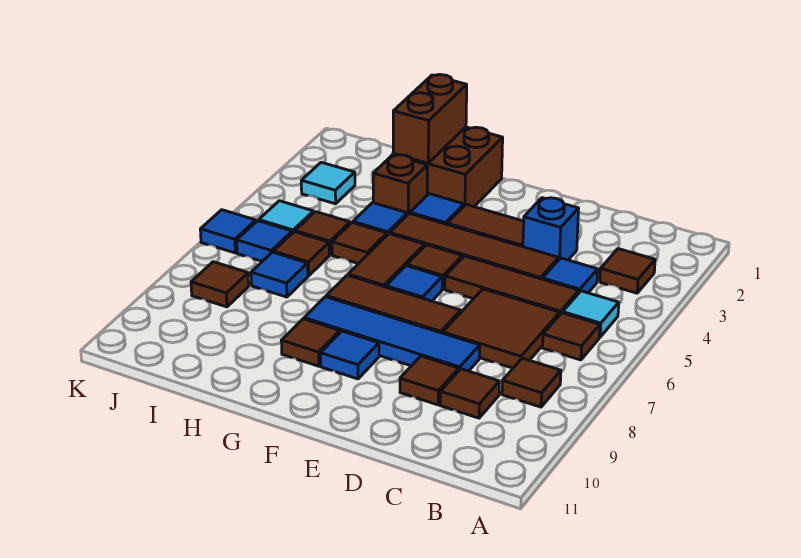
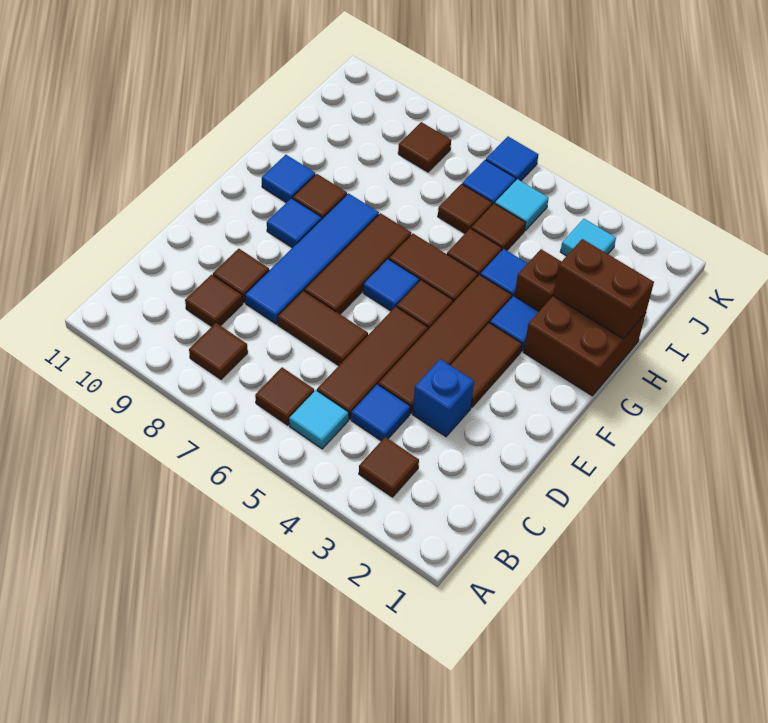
brown 2x2 tile [443,289,560,368] -> brown 1x2 tile [278,291,368,366]
blue 1x1 tile [251,252,308,297] -> blue 1x1 tile moved to [262,155,315,203]

